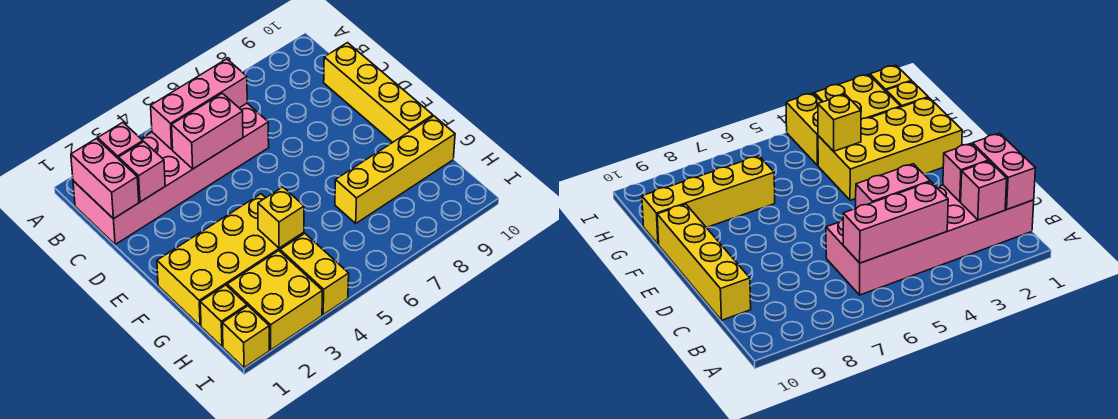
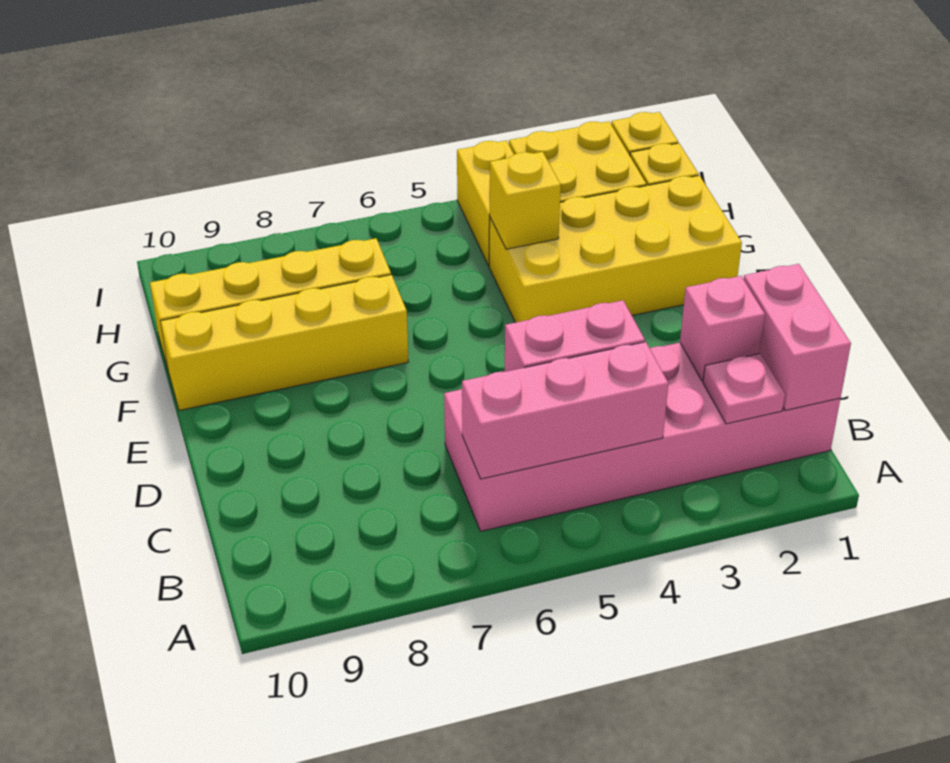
pink 1x1 brick [98,122,143,159] -> pink 1x1 plate [703,353,785,424]
yellow 1x4 brick [324,43,433,142] -> yellow 1x4 brick turned to [160,275,408,410]

